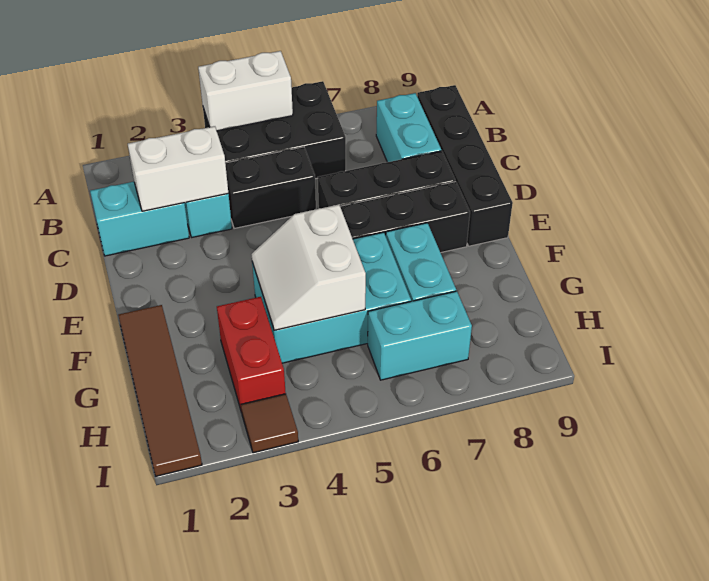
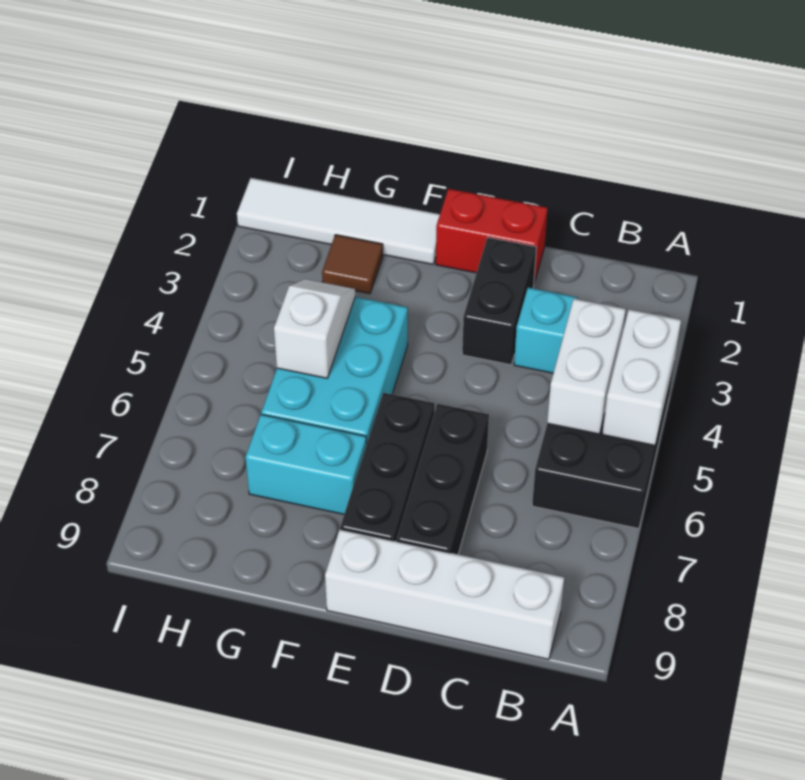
cyan 1x2 brick [376,93,441,162] -> none
black 1x4 brick [417,85,513,246] -> white 1x4 brick [325,529,564,659]
cyan 1x2 brick [90,182,189,256] -> none
white 1x2 brick [128,126,228,211] -> white 1x2 brick moved to [547,299,626,434]
black 1x2 brick [225,147,316,229] -> black 1x2 brick moved to [462,237,536,365]
brown 1x4 tile [118,305,202,476] -> white 1x4 tile [237,178,440,264]
white 2x2 slope [252,205,366,330] -> white 1x2 slope [274,279,355,378]
red 1x2 brick [217,297,286,413] -> red 1x2 brick moved to [436,189,548,283]
cyan 1x2 brick [368,291,472,380] -> none
brown 1x1 tile [241,394,298,453] -> brown 1x1 tile moved to [322,235,383,294]

